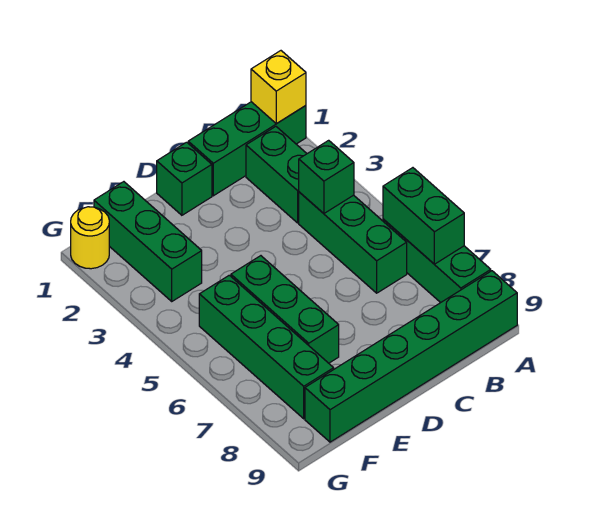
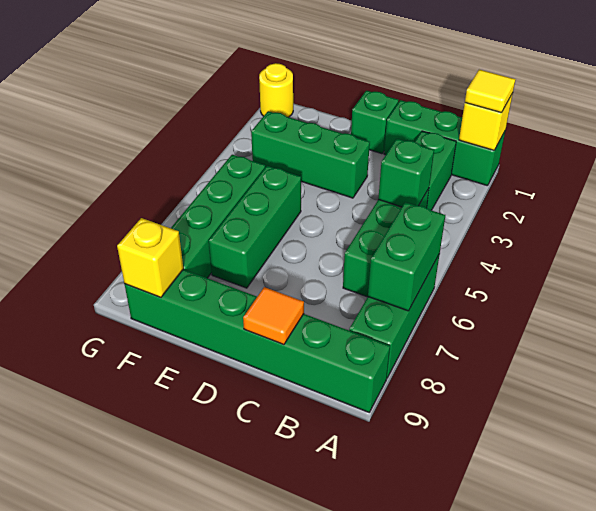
none -> yellow 1x1 tile [465,70,515,113]
none -> orange 1x1 tile [243,287,304,345]
green 1x3 brick [94,182,202,301] -> green 1x3 brick turned to [251,111,370,198]
none -> yellow 1x1 brick [117,218,183,297]

